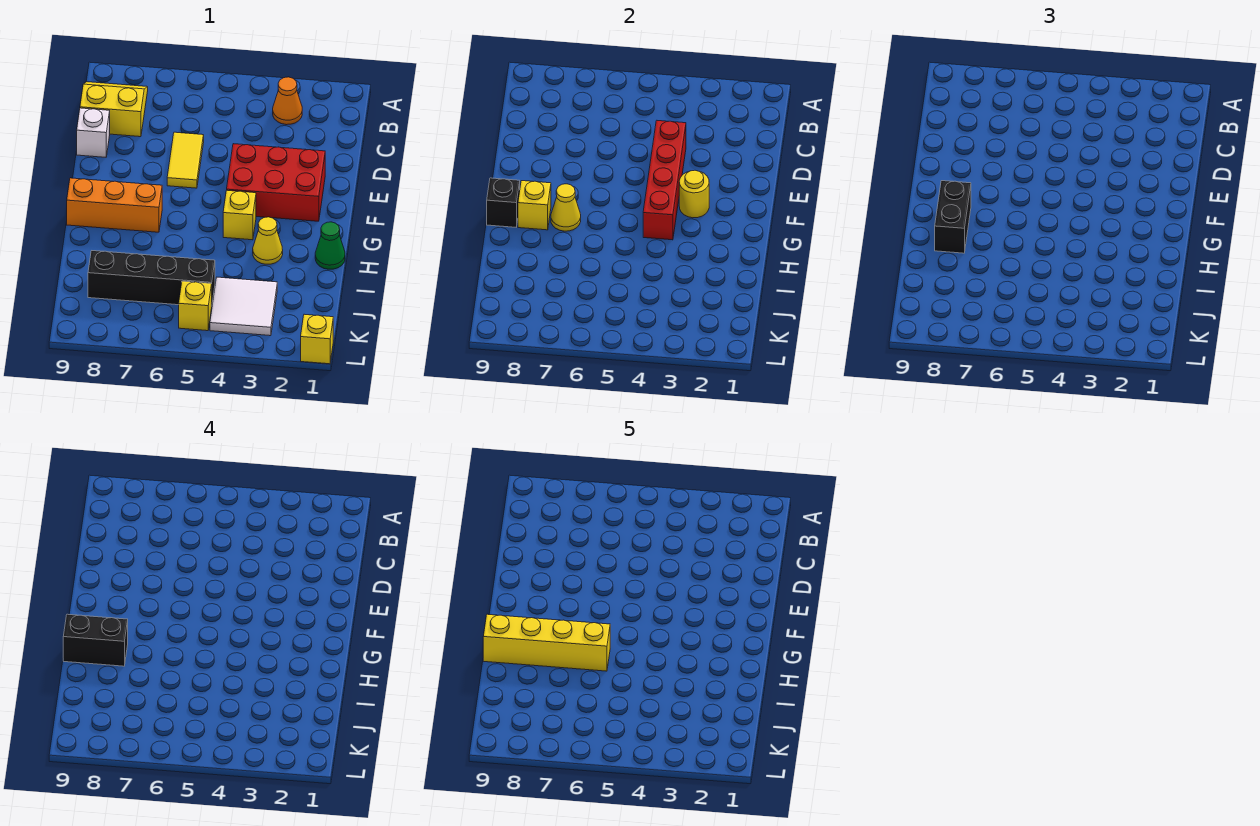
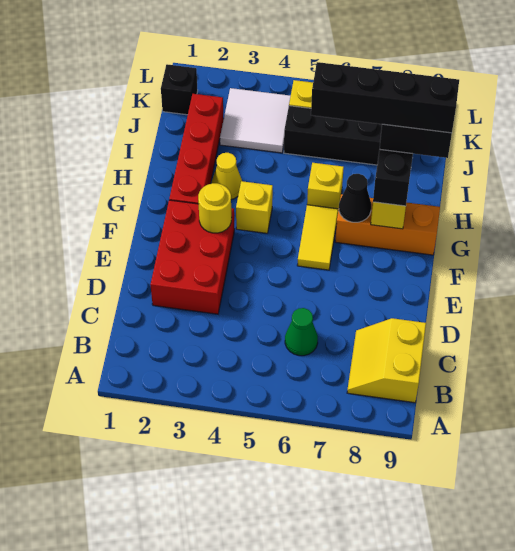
orange 1x1 cone [273,77,302,125] -> none
yellow 2x2 slope [80,82,148,137] -> yellow 2x2 slope turned to [347,318,426,403]
red 1x4 brick [643,121,686,240] -> red 1x4 brick moved to [169,94,224,204]
yellow 1x2 tile [167,132,204,188] -> yellow 1x2 tile moved to [297,205,338,270]
white 1x1 brick [77,108,110,157] -> none
red 2x3 brick [227,144,325,221] -> red 2x3 brick turned to [150,200,235,314]
yellow 1x1 cone [551,184,581,231] -> black 1x1 cone [339,174,371,222]
black 1x1 brick [487,178,520,227] -> black 1x1 brick moved to [161,64,198,115]
green 1x1 cone [315,222,345,269] -> green 1x1 cone moved to [285,308,318,356]
yellow 1x4 brick [483,614,610,671] -> black 1x4 brick [311,62,459,133]
yellow 1x1 brick [301,314,333,364] -> yellow 1x1 brick moved to [307,163,344,209]

